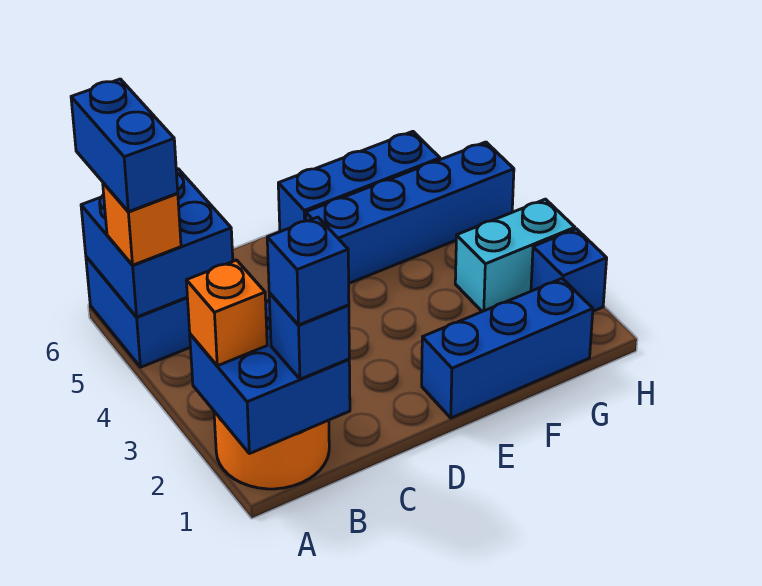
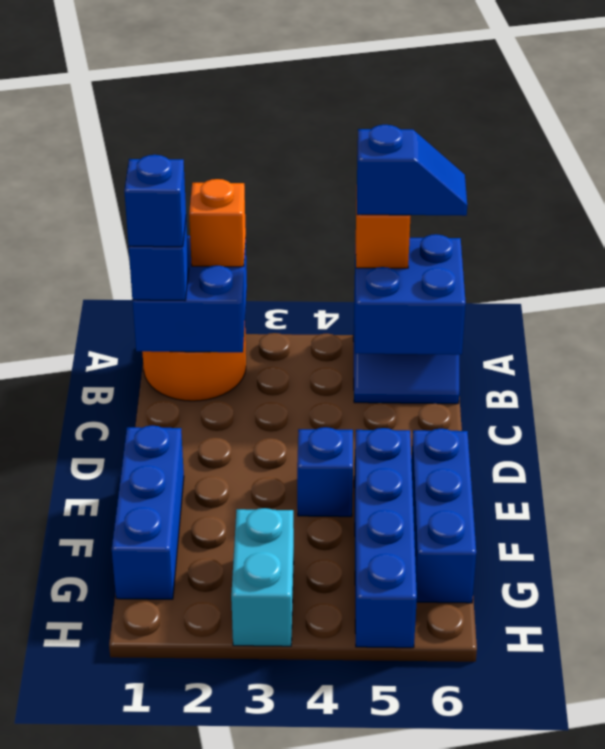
blue 1x2 brick [71,79,178,212] -> blue 1x2 slope [357,125,467,216]
blue 1x1 brick [531,229,607,311] -> blue 1x1 brick moved to [297,427,353,517]

